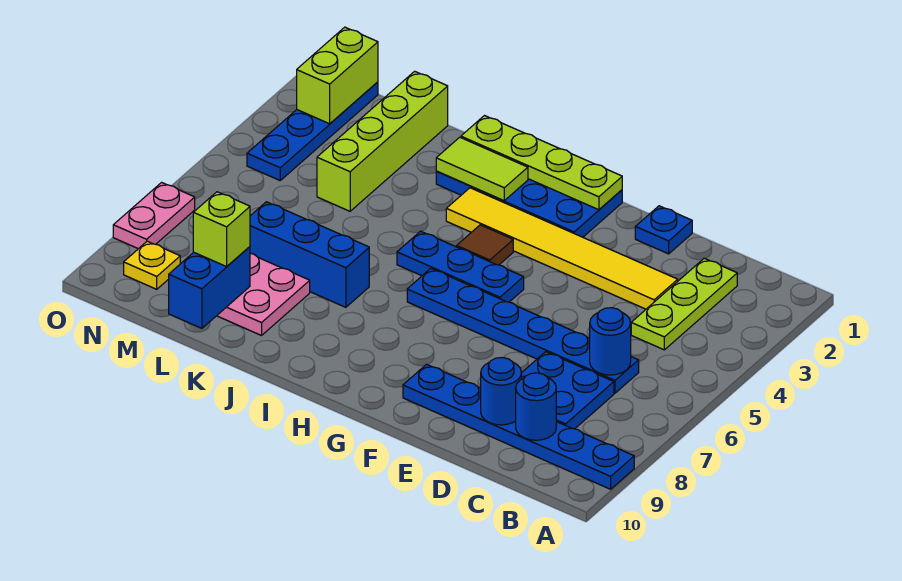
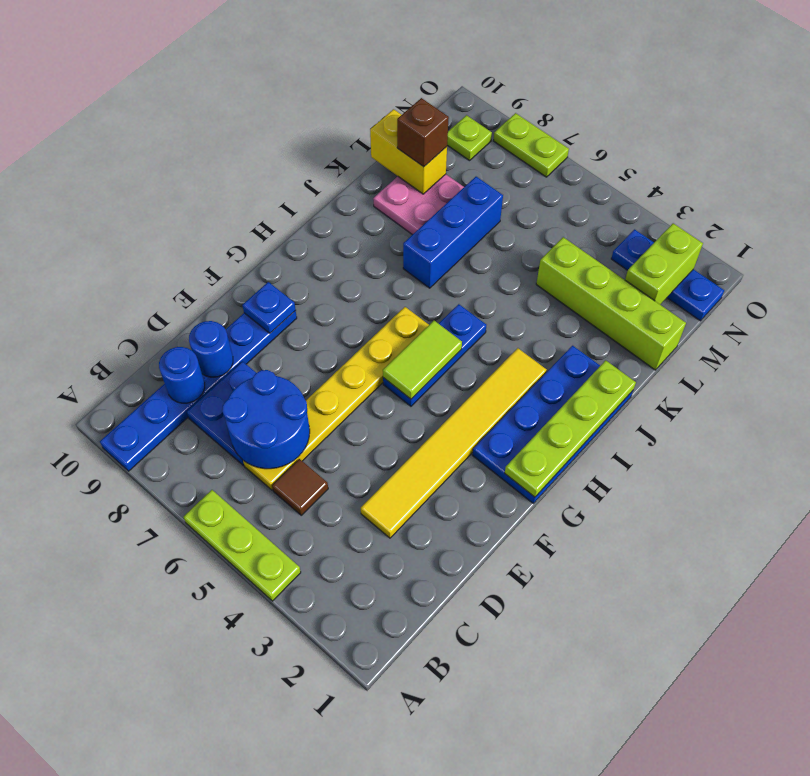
lime 1x3 plate [631,258,737,350] -> lime 1x3 plate moved to [183,490,301,601]
blue 1x6 plate [407,268,639,393] -> yellow 1x6 plate [243,307,429,490]
blue 1x1 round brick [590,308,631,375] -> blue 2x2 round brick [222,370,310,469]
blue 1x1 plate [635,206,692,254] -> blue 1x1 plate moved to [242,282,295,333]
brown 1x1 tile [457,225,513,265] -> brown 1x1 tile moved to [272,459,328,515]
lime 1x2 tile [436,137,528,200] -> lime 1x2 tile moved to [383,321,462,399]
blue 1x2 brick [169,247,250,328] -> yellow 1x2 brick [370,109,447,194]
lime 1x1 brick [193,192,250,267] -> brown 1x1 brick [397,98,449,167]
blue 1x4 plate [247,82,378,180] -> blue 1x3 plate [611,229,724,321]
lime 1x2 brick [297,27,378,124] -> lime 1x2 brick turned to [625,223,703,304]
yellow 1x1 plate [124,241,180,289] -> lime 1x1 plate [447,115,492,161]
pink 1x2 plate [113,182,195,249] -> lime 1x2 plate [494,113,569,177]

